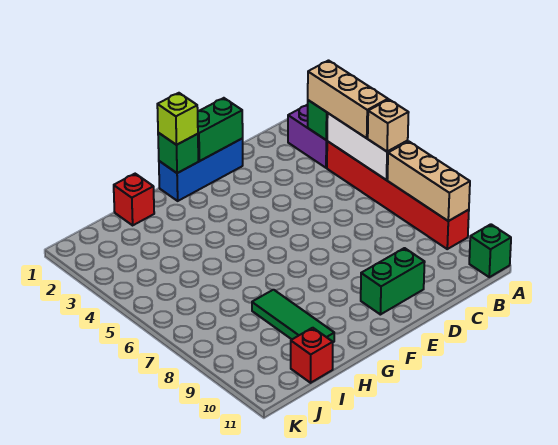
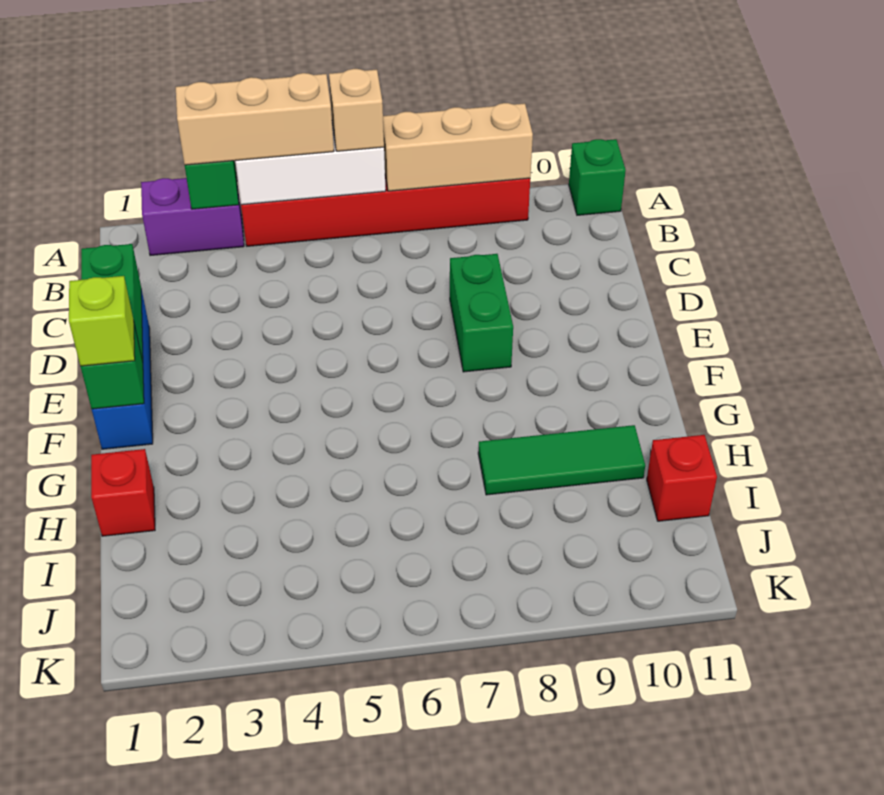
green 1x2 brick [361,248,425,315] -> green 1x2 brick moved to [450,254,513,372]

